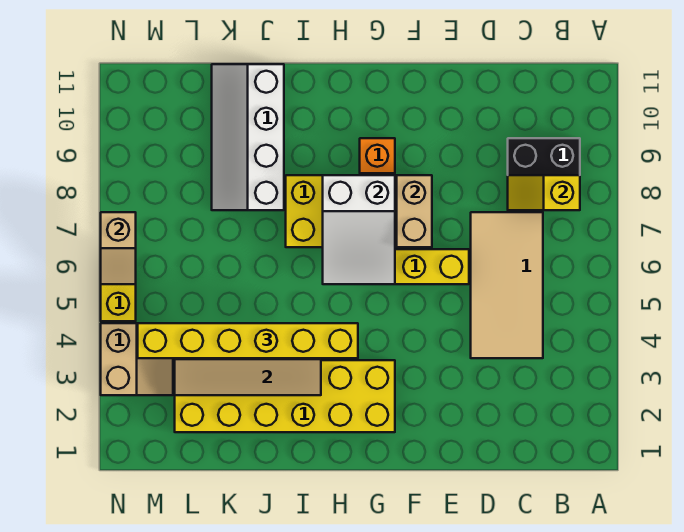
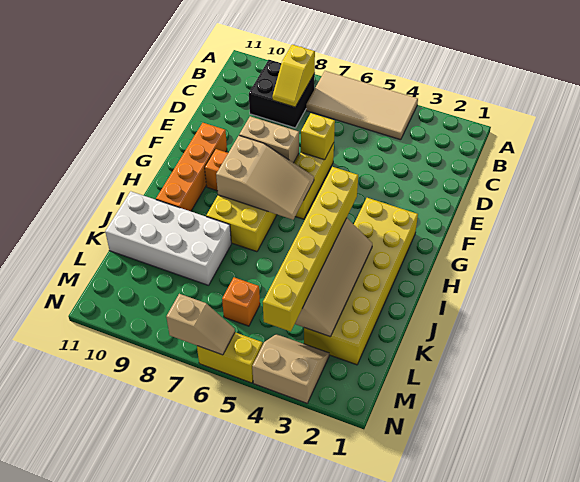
tan 2x4 tile [471,212,543,358] -> tan 2x4 tile moved to [306,71,418,140]
none -> yellow 1x1 brick [301,113,335,160]
none -> orange 1x4 brick [156,123,227,211]
white 2x3 slope [323,175,395,284] -> tan 2x3 slope [216,136,314,220]
white 2x4 slope [212,64,284,210] -> white 2x4 brick [105,192,231,285]
none -> orange 1x1 brick [222,277,260,326]

